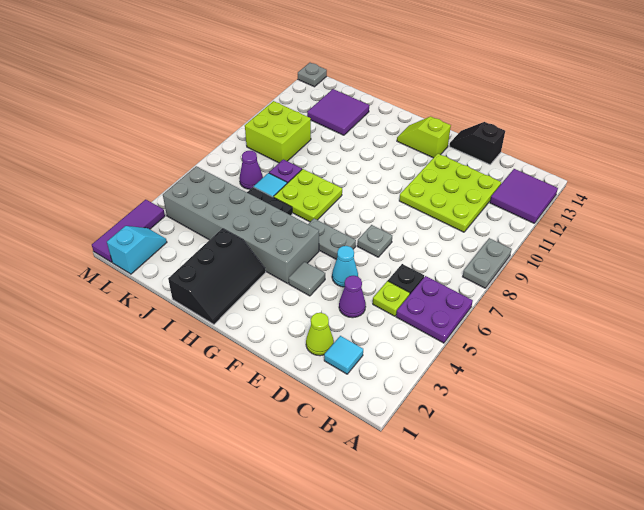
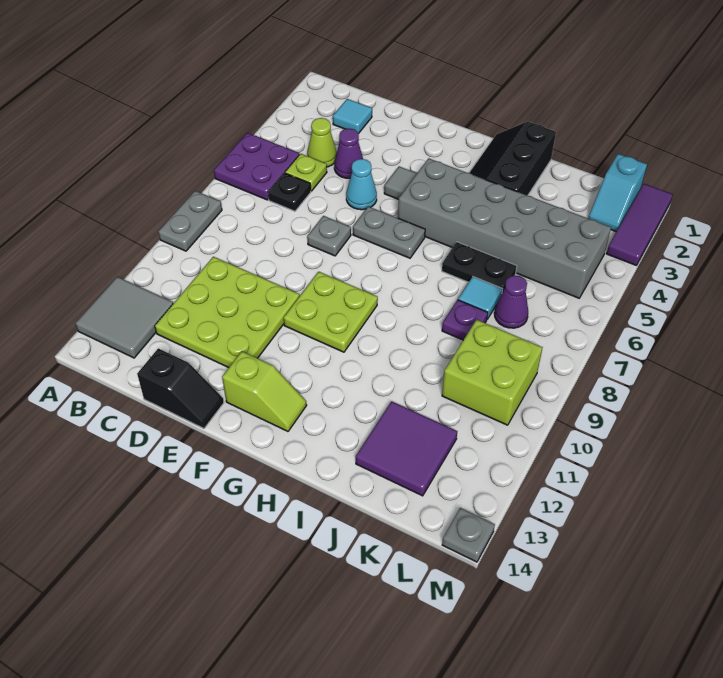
purple 2x2 tile [490,169,558,223] -> grey 2x2 tile [76,277,173,358]
lime 1x1 cone [306,313,334,356] -> lime 1x1 cone moved to [307,118,337,167]
lime 2x2 plate [274,169,342,222] -> lime 2x2 plate moved to [284,272,378,352]

